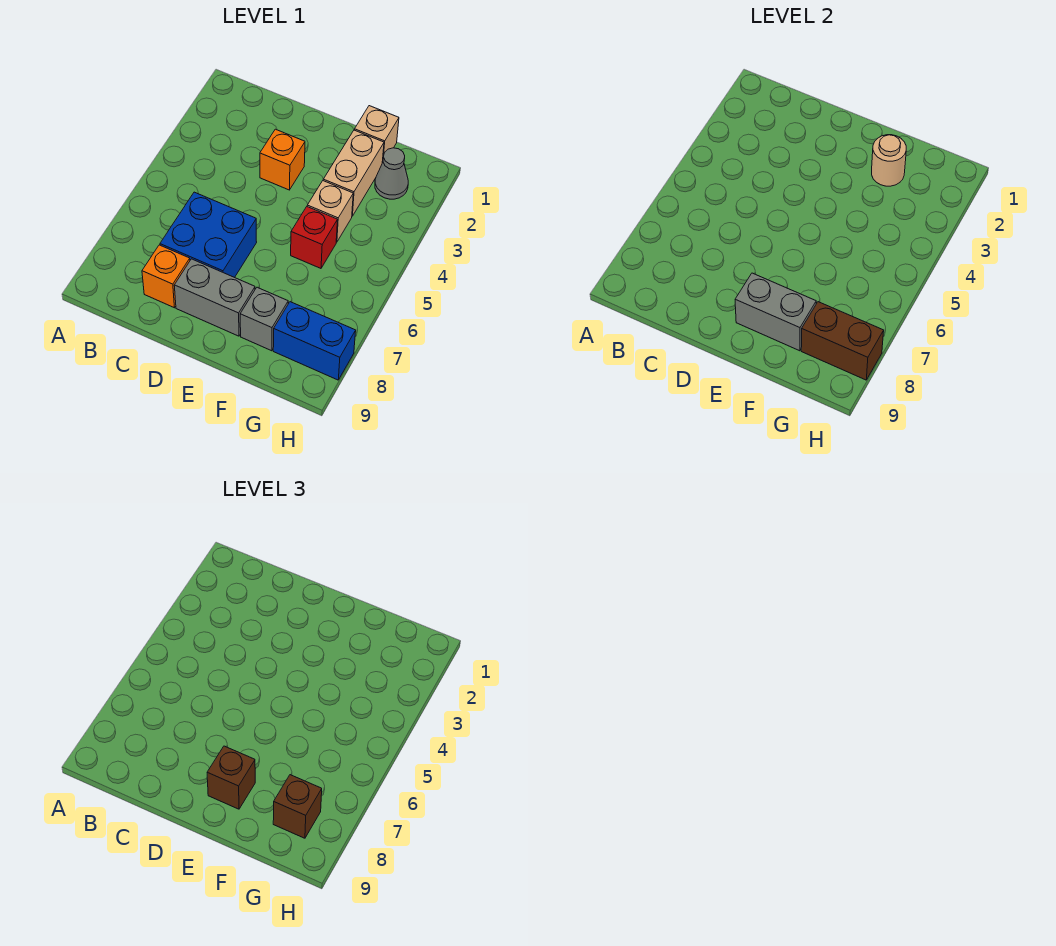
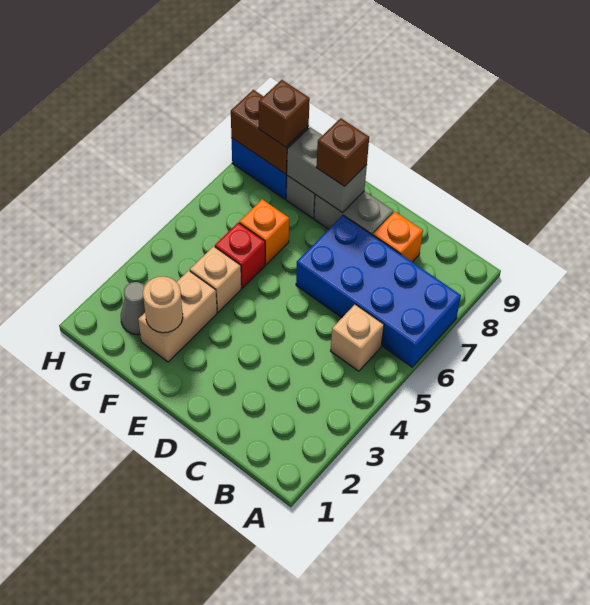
blue 2x2 brick [160,192,257,278] -> blue 2x4 brick [296,215,461,367]
orange 1x1 brick [260,129,305,190] -> orange 1x1 brick moved to [239,199,289,264]
tan 1x1 brick [355,106,399,163] -> tan 1x1 brick moved to [331,304,384,371]

